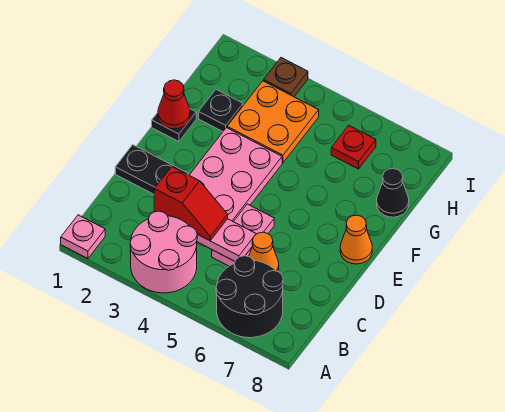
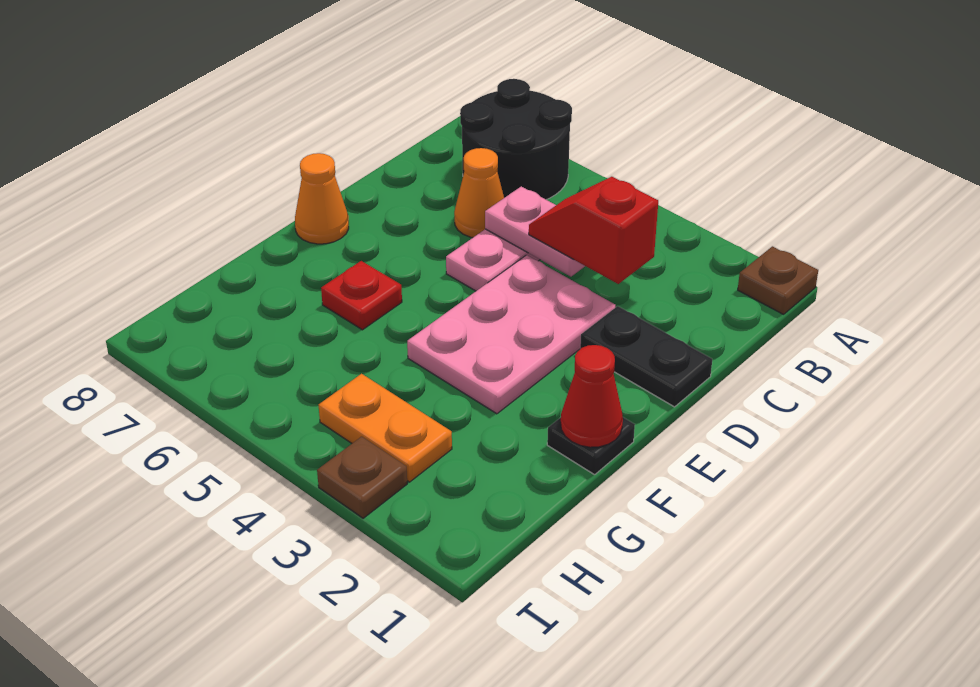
pink 1x1 plate [61,215,105,258] -> brown 1x1 plate [738,246,818,314]
pink 2x2 round brick [130,211,197,293] -> none
black 1x1 plate [199,90,243,132] -> none
orange 2x2 plate [227,81,319,163] -> orange 1x2 plate [319,374,452,482]
black 1x1 cone [377,169,409,217] -> none
red 1x1 plate [331,125,376,169] -> red 1x1 plate moved to [321,261,402,330]

